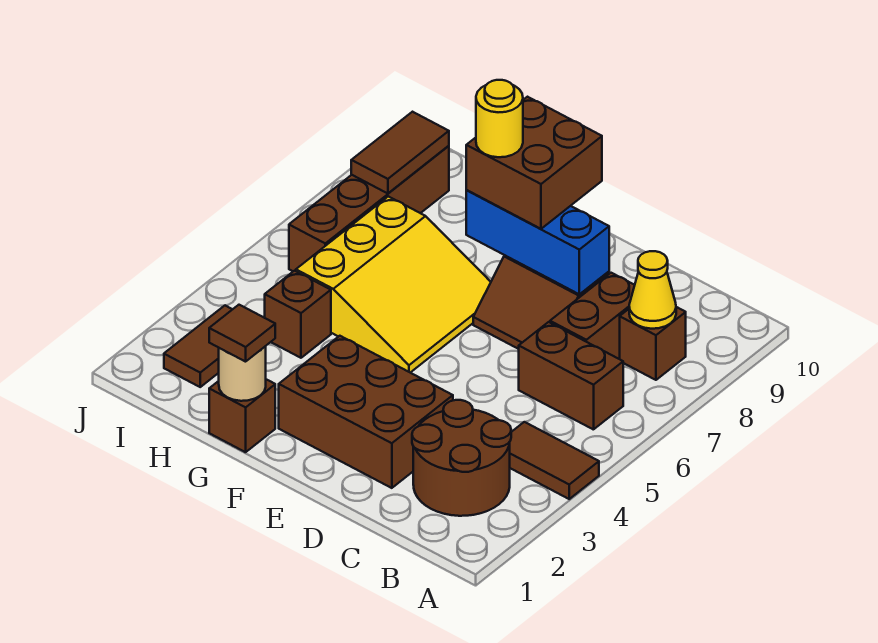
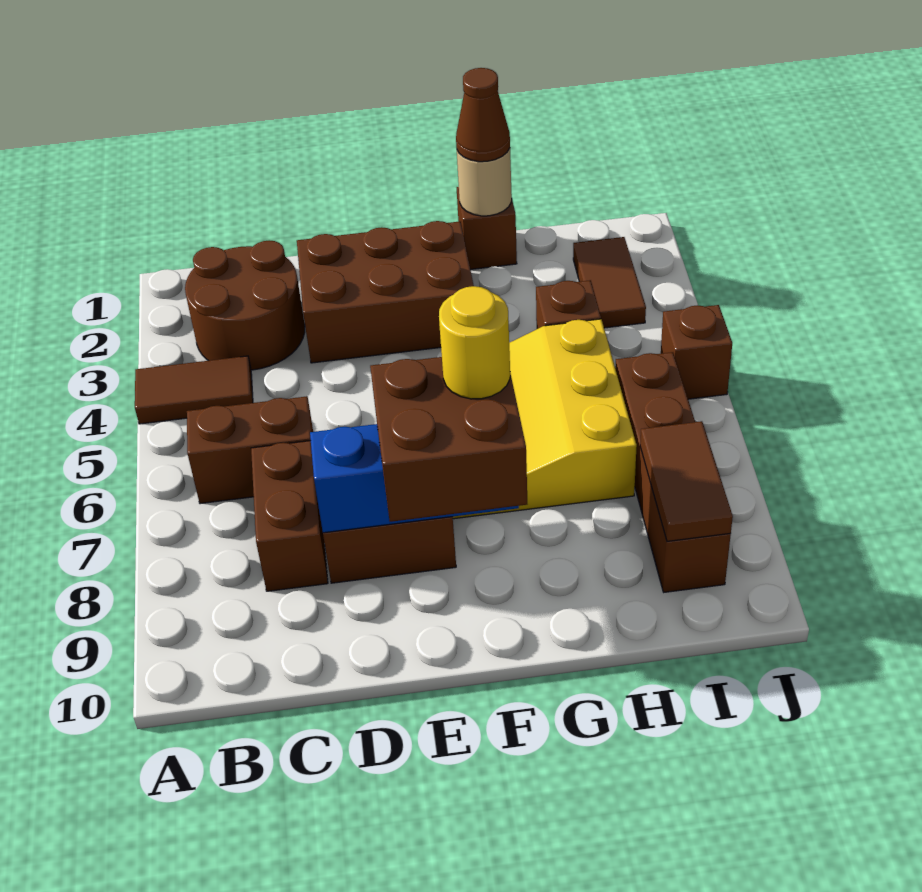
brown 1x1 brick [620,307,686,380] -> brown 1x1 brick moved to [661,305,732,399]
yellow 1x1 cone [629,251,676,329] -> none
brown 1x1 tile [209,305,275,362] -> brown 1x1 cone [456,68,510,162]

